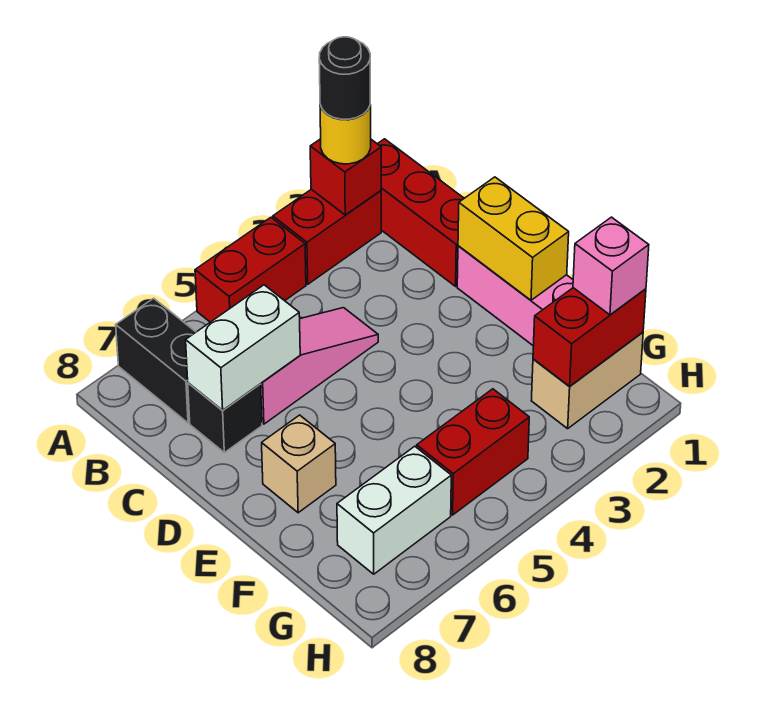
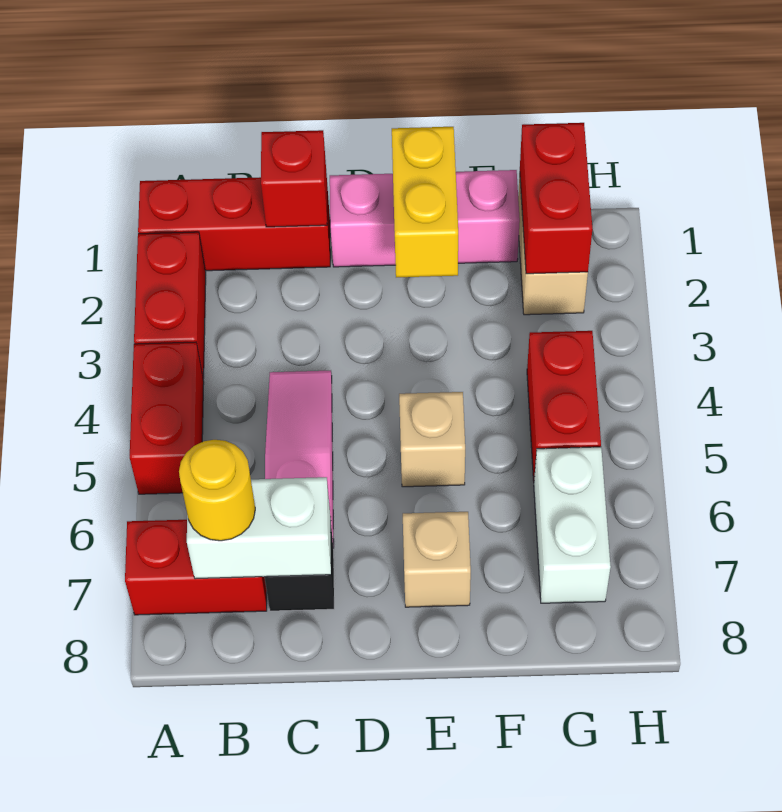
red 1x1 brick [310,139,381,215] -> red 1x1 brick moved to [261,130,327,227]
yellow 1x1 round brick [320,105,371,164] -> yellow 1x1 round brick moved to [179,440,255,541]
black 1x1 round brick [319,37,370,119] -> none
black 1x2 brick [116,298,196,423] -> red 1x2 brick [125,520,267,615]
white 1x2 brick [186,285,300,410] -> white 1x2 brick turned to [187,477,331,579]
yellow 1x2 brick [458,177,569,300] -> yellow 1x2 brick turned to [392,127,458,277]
none -> tan 1x1 brick [399,392,465,487]
pink 1x1 brick [573,217,649,315] -> none

